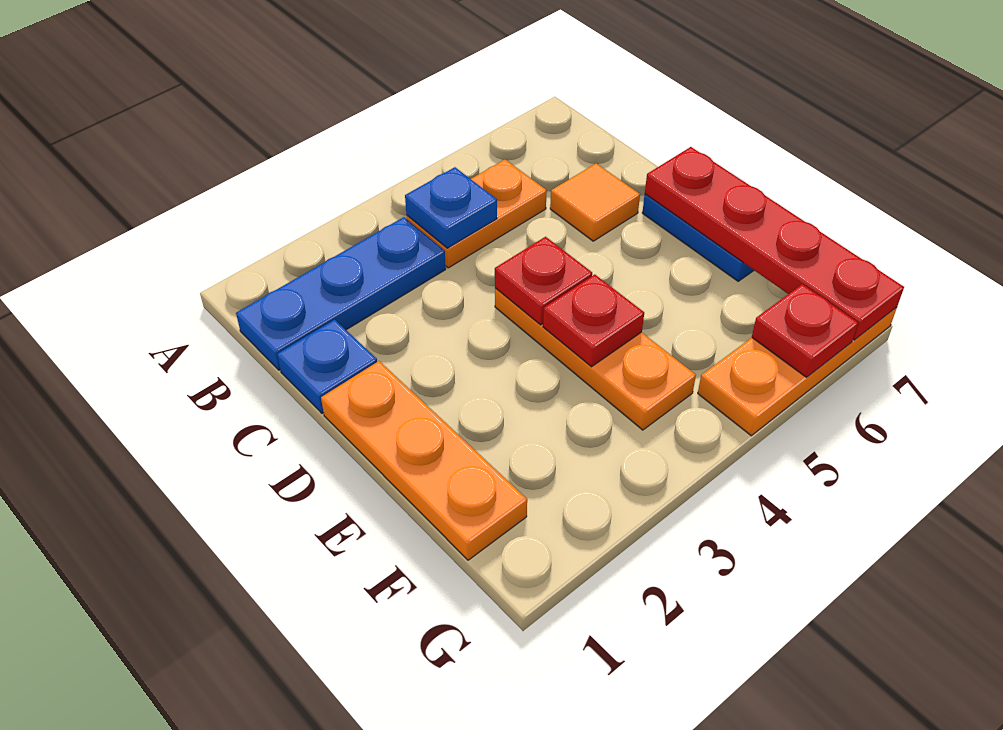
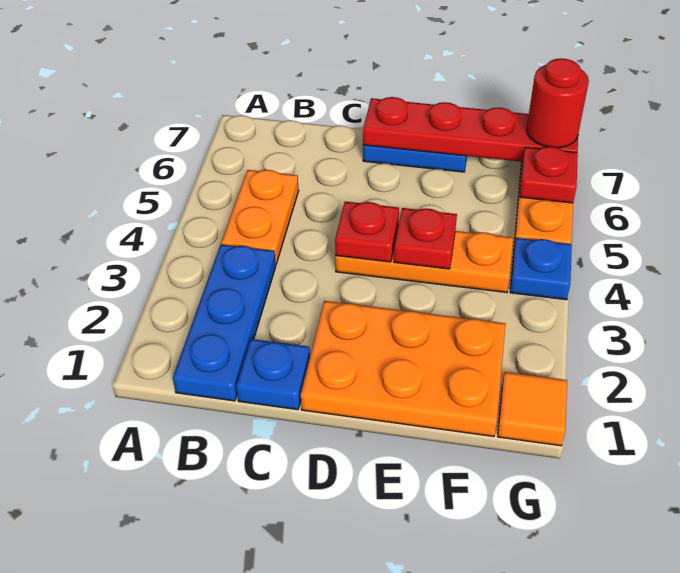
blue 1x1 plate [405,167,497,248] -> blue 1x1 plate moved to [510,238,572,300]
orange 1x1 tile [550,163,640,241] -> orange 1x1 tile moved to [498,372,567,446]
orange 1x3 plate [321,361,527,560] -> orange 2x3 plate [301,301,505,437]
none -> red 1x1 round brick [527,58,589,148]

